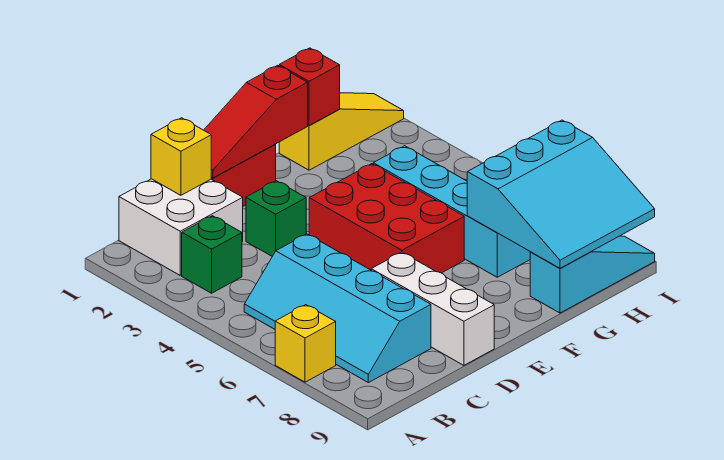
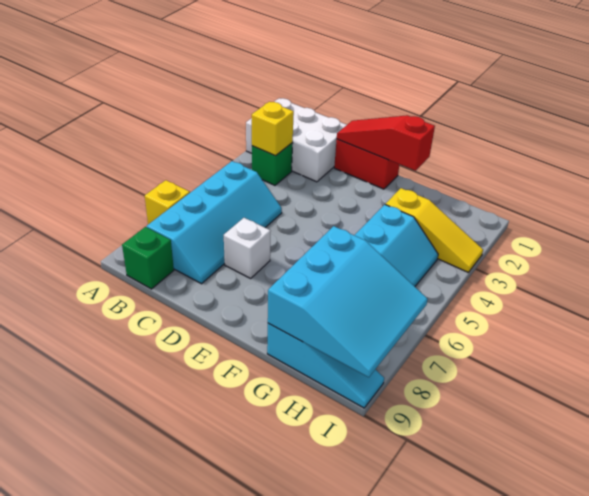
white 2x2 brick [119,179,243,275] -> white 2x3 brick [246,98,347,182]
cyan 2x4 slope [244,234,431,383] -> cyan 2x4 slope turned to [147,161,282,284]
yellow 1x1 brick [151,118,211,195] -> yellow 1x1 brick moved to [252,102,294,156]
green 1x1 brick [246,181,306,256] -> green 1x1 brick moved to [122,227,174,289]
white 1x3 brick [371,252,494,365] -> white 1x1 brick [224,218,271,278]
red 2x3 brick [309,164,464,273] -> none
yellow 1x3 slope [279,93,404,170] -> yellow 1x3 slope moved to [385,188,483,272]
red 1x1 brick [279,48,340,126] -> none
cyan 3x3 slope [467,120,655,268] -> cyan 3x3 slope turned to [268,226,428,377]

